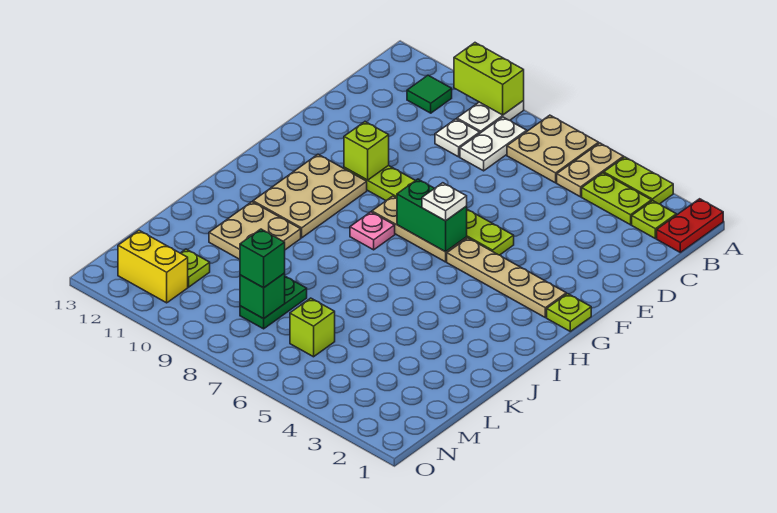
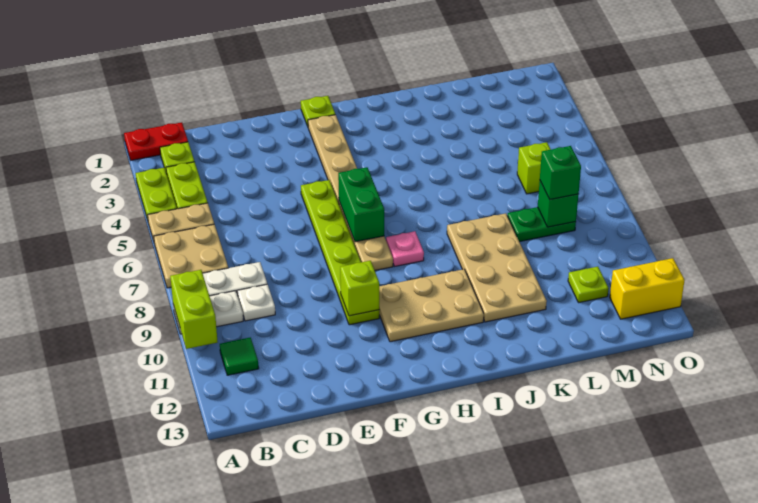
white 1x1 plate [422,183,467,221] -> none
tan 2x2 plate [209,202,301,259] -> tan 2x4 plate [447,213,547,322]
yellow 1x2 brick [118,230,188,303] -> yellow 1x2 brick turned to [610,258,685,319]

